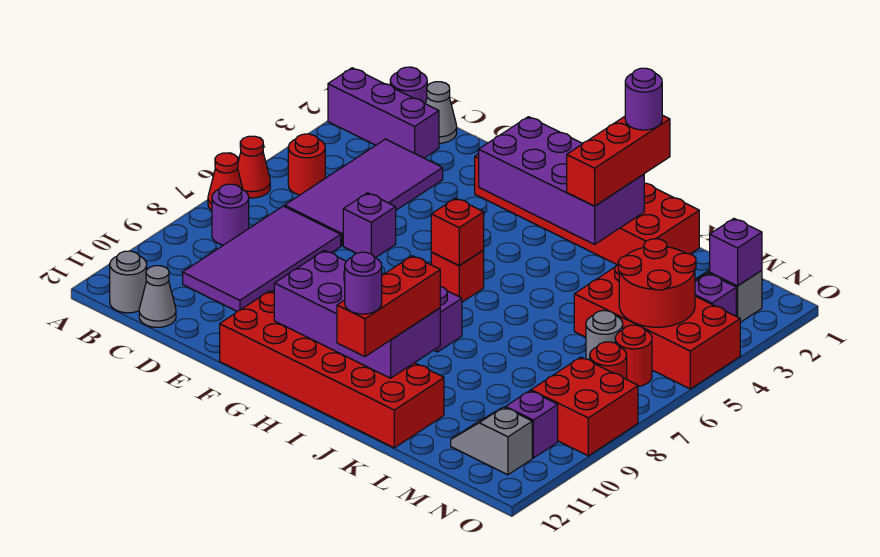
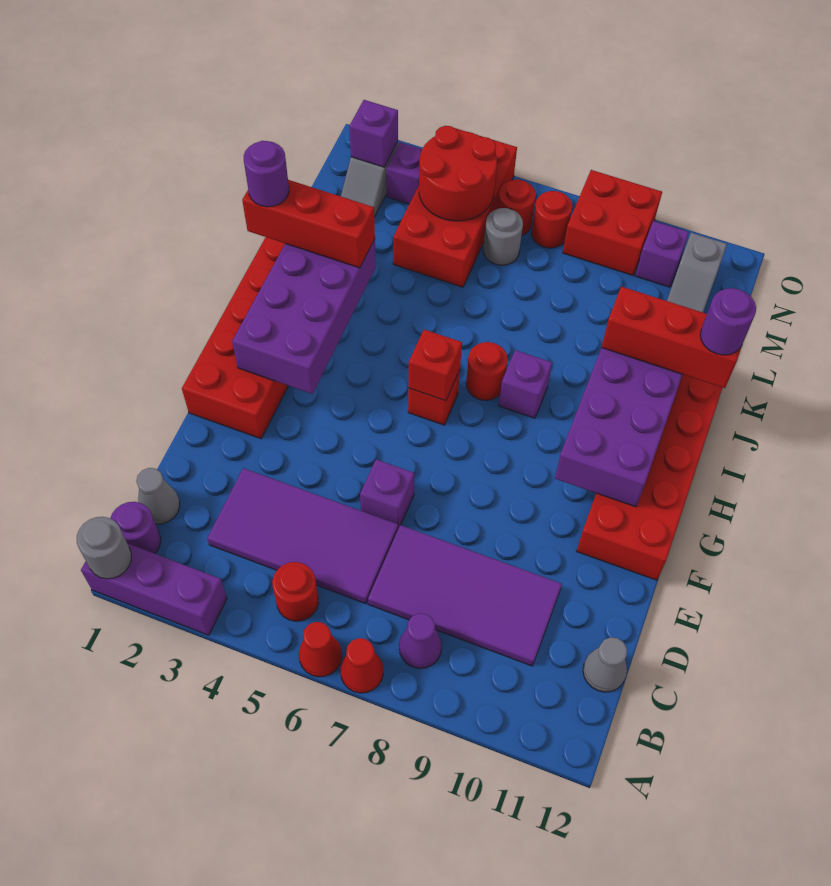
purple 1x3 brick [328,68,439,158] -> purple 1x3 brick turned to [81,544,227,635]
purple 1x1 round brick [212,184,249,245] -> purple 1x1 cone [399,613,442,668]
grey 1x1 round brick [110,251,147,313] -> grey 1x1 round brick moved to [77,517,131,579]
none -> red 1x1 round brick [466,342,508,400]

